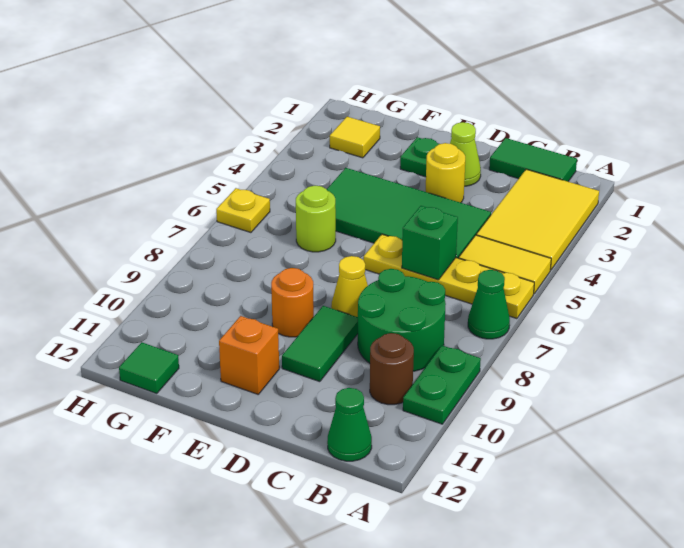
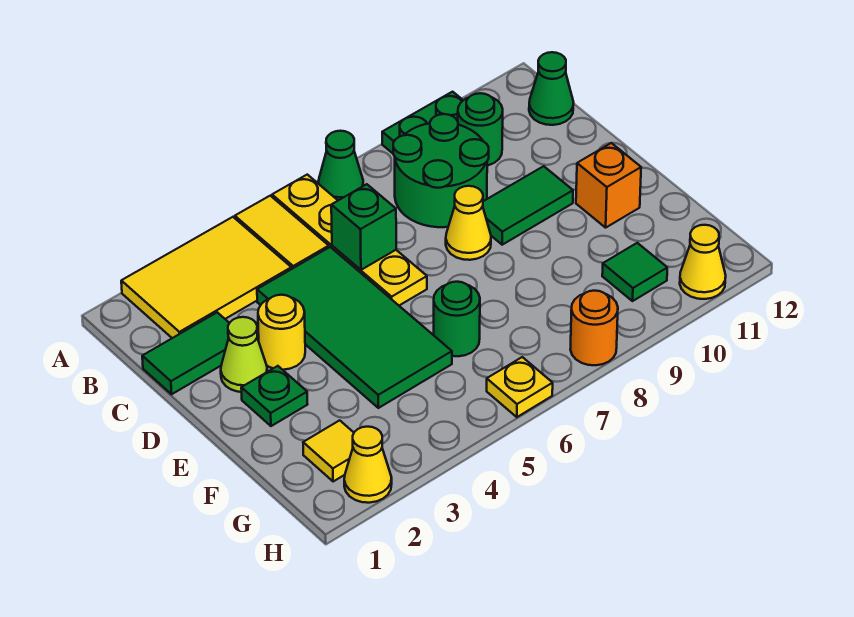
green 1x2 tile [489,138,577,181] -> green 1x2 tile turned to [142,312,229,394]
brown 1x1 round brick [370,333,414,405] -> green 1x1 round brick [458,93,503,166]
orange 1x1 round brick [271,268,314,337] -> orange 1x1 round brick moved to [570,291,618,365]
lime 1x1 round brick [296,186,336,252] -> green 1x1 round brick [434,282,480,356]
green 1x1 tile [119,342,179,394] -> green 1x1 tile moved to [602,243,667,301]
none -> yellow 1x1 cone [344,427,392,503]
none -> yellow 1x1 cone [680,225,726,299]

